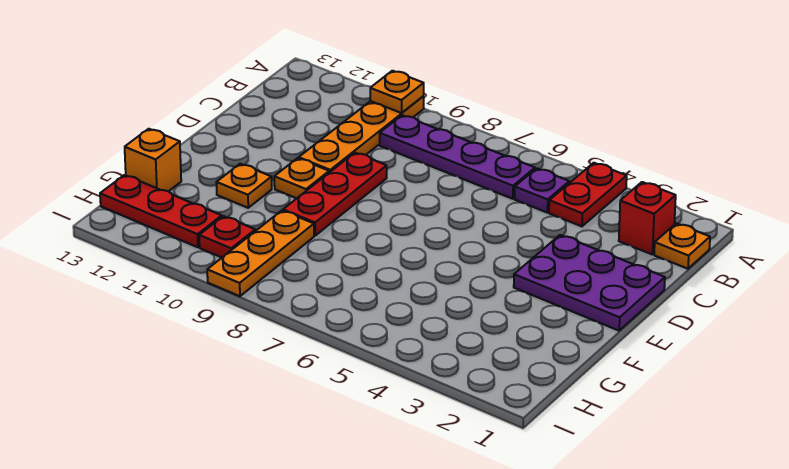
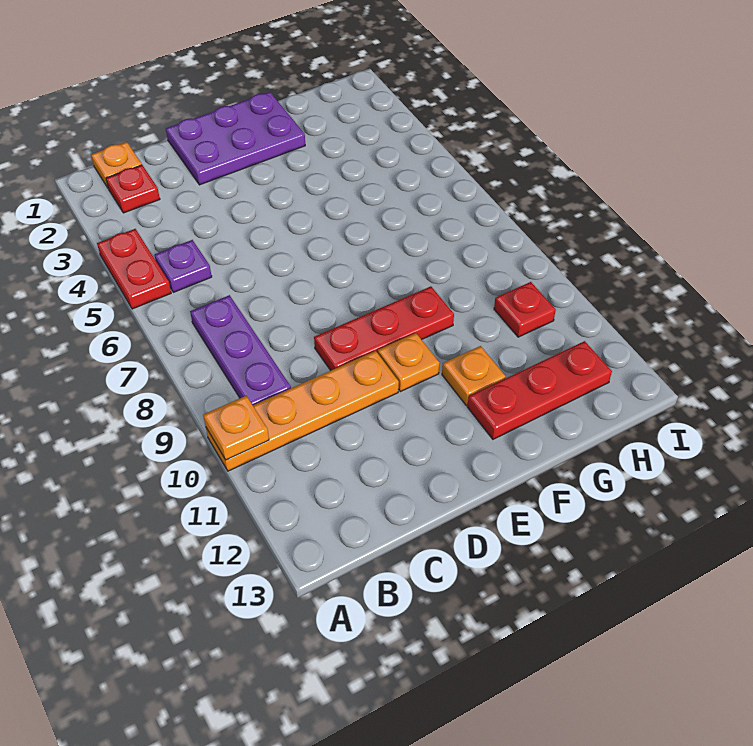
red 1x2 plate [549,163,627,226] -> red 1x2 plate turned to [97,229,171,309]
red 1x1 brick [619,182,676,254] -> red 1x1 plate [106,165,160,213]
purple 1x4 plate [380,115,535,199] -> purple 1x3 plate [190,295,291,405]
purple 2x3 plate [514,235,665,331] -> purple 2x3 plate turned to [166,92,305,185]
orange 1x3 plate [207,211,314,296] -> none
orange 1x1 brick [125,129,181,191] -> none
red 1x3 plate [100,175,222,247] -> red 1x3 plate turned to [467,341,612,439]

